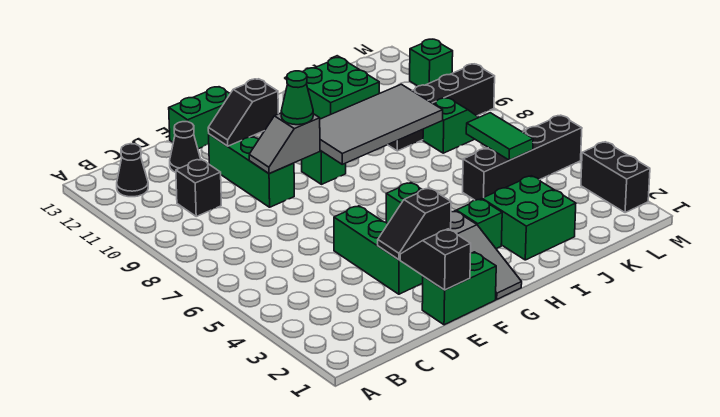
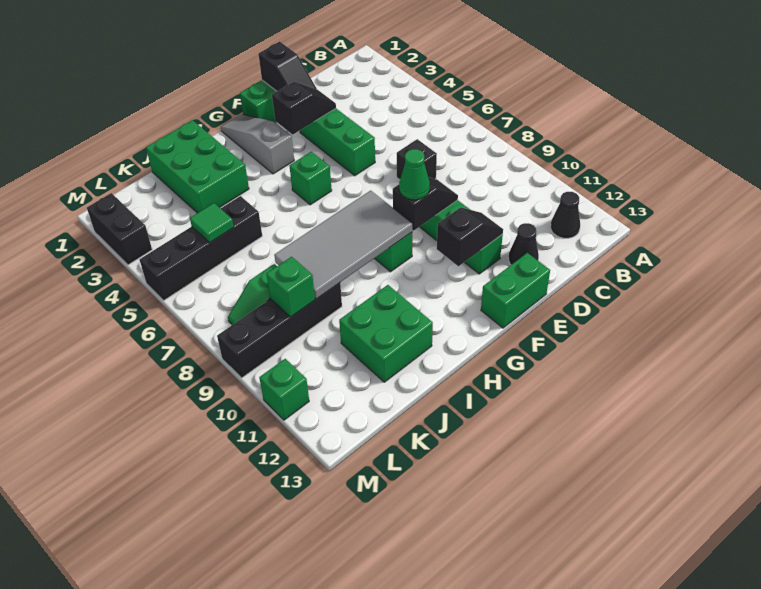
black 1x1 brick [176,159,221,216] -> black 1x1 brick moved to [397,139,437,180]
grey 1x2 slope [249,113,320,173] -> black 1x2 slope [393,177,458,231]
green 1x1 brick [456,199,502,249] -> green 1x1 brick moved to [266,257,315,317]
green 2x2 brick [482,176,576,260] -> green 2x3 brick [146,120,249,213]
green 1x2 tile [466,113,533,160] -> green 1x1 tile [190,203,234,242]

